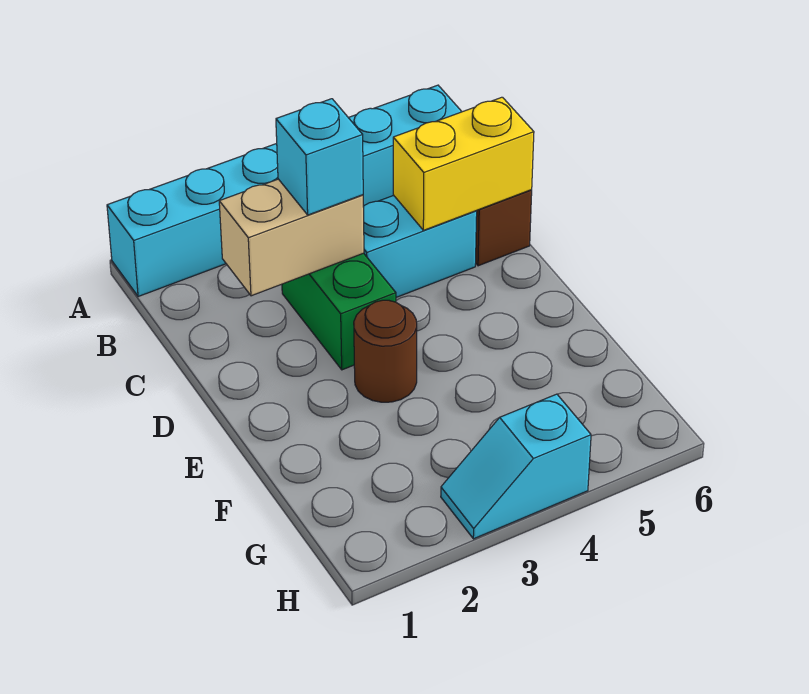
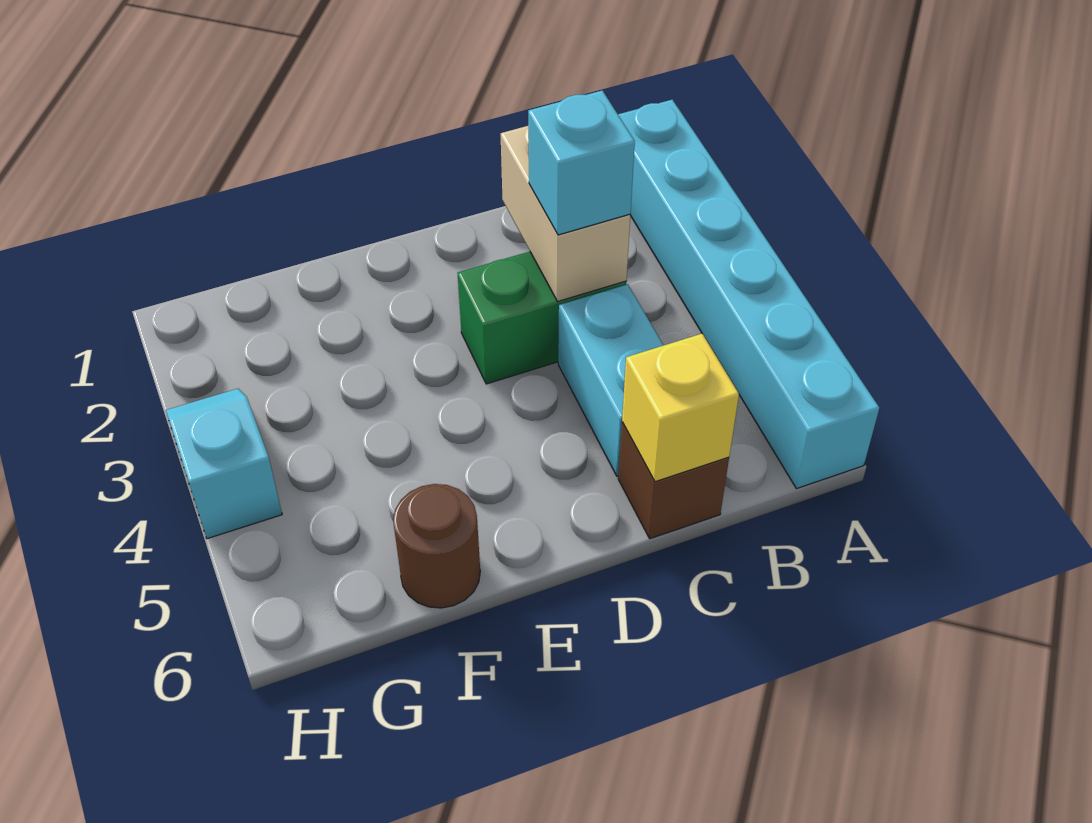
yellow 1x2 brick [393,97,534,230] -> yellow 1x1 brick [622,334,739,482]
brown 1x1 round brick [354,300,417,402] -> brown 1x1 round brick moved to [393,484,480,608]

